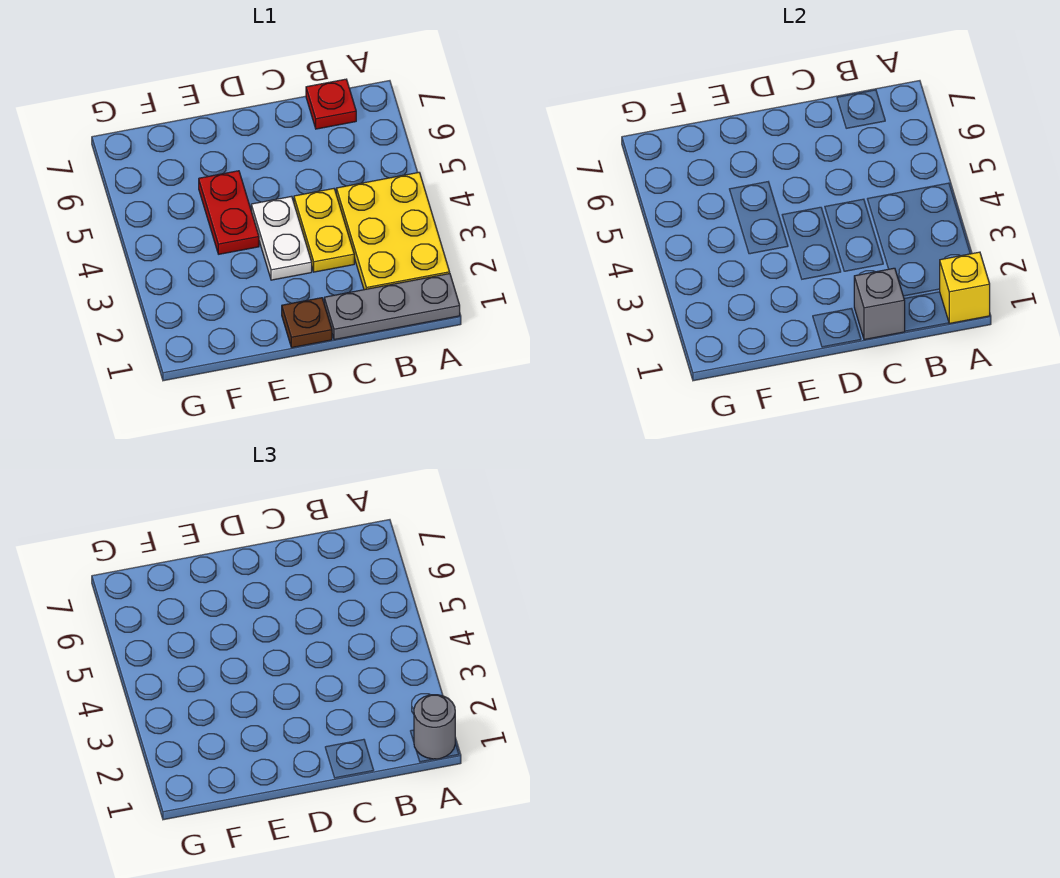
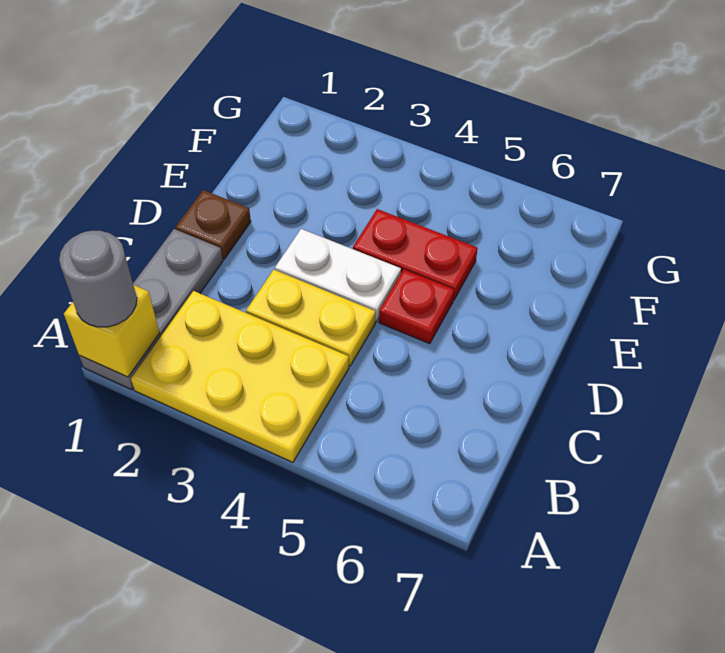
red 1x1 plate [306,79,356,129] -> red 1x1 plate moved to [379,270,454,344]
grey 1x1 brick [854,268,905,340] -> none

